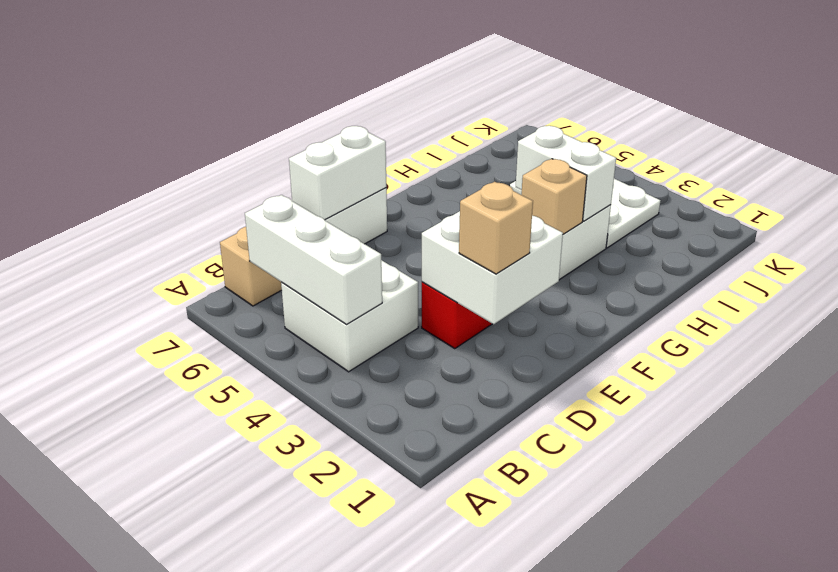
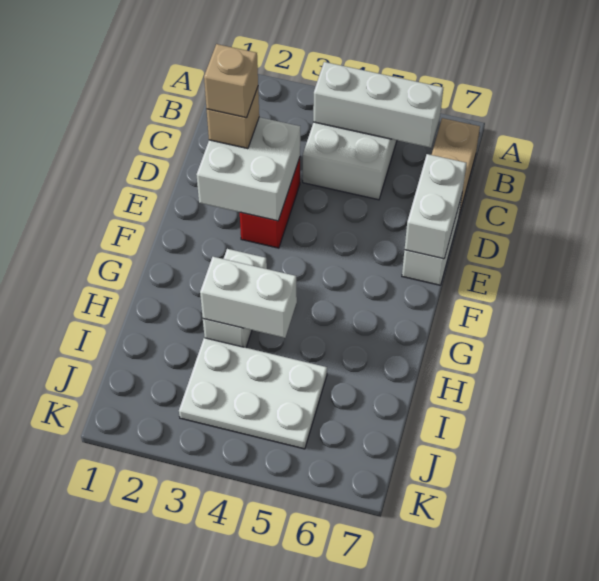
tan 1x1 brick [522,159,587,234] -> tan 1x1 brick moved to [204,44,258,118]

